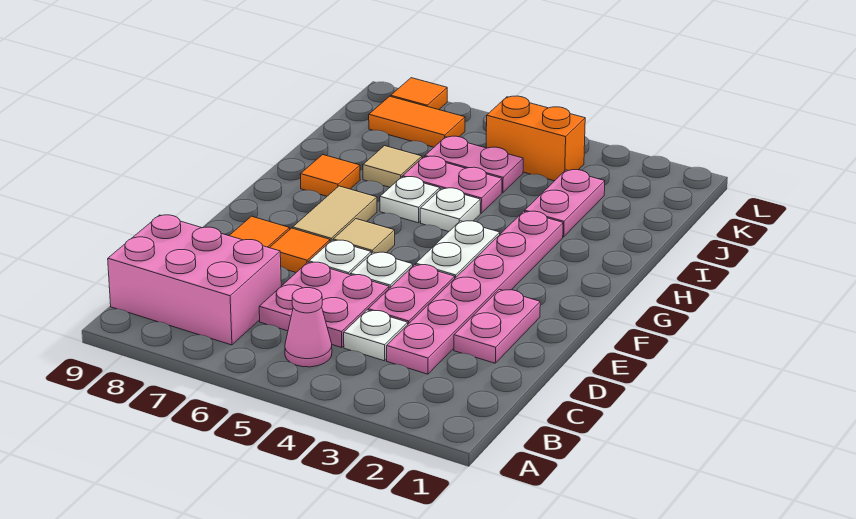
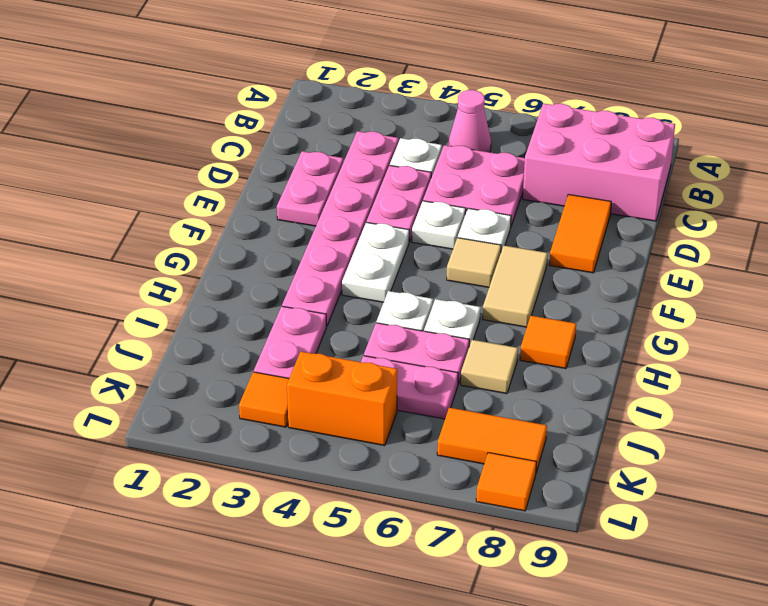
orange 1x1 tile [270,228,330,272] -> orange 1x1 tile moved to [239,372,289,427]

